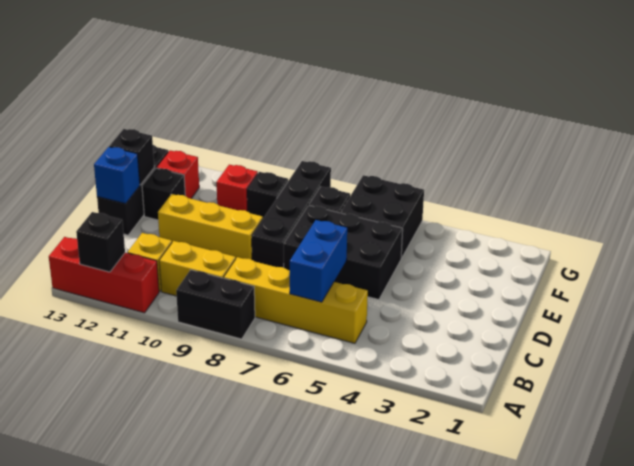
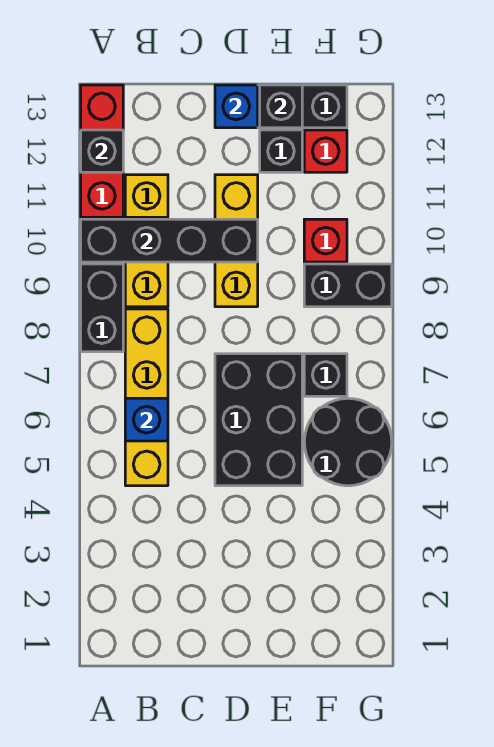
blue 1x2 brick [290,220,347,302] -> blue 1x1 brick [125,398,168,441]
black 1x4 brick [252,161,331,267] -> black 1x4 brick moved to [81,219,258,262]
black 2x2 brick [341,175,424,258] -> black 2x2 round brick [304,398,392,486]
black 1x1 brick [247,172,288,218] -> black 1x2 brick [304,264,392,307]

